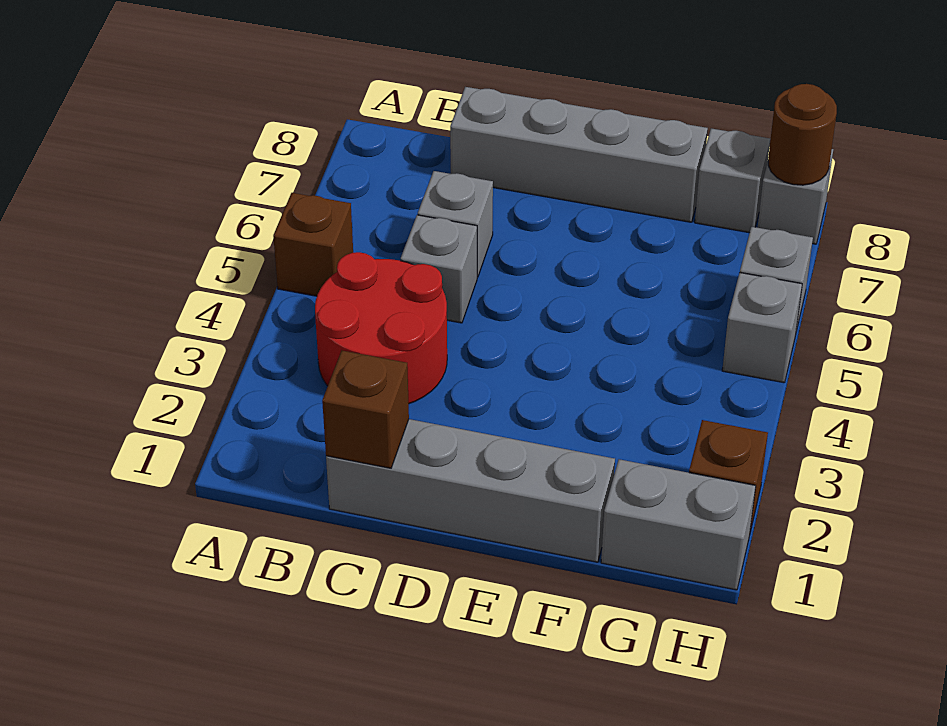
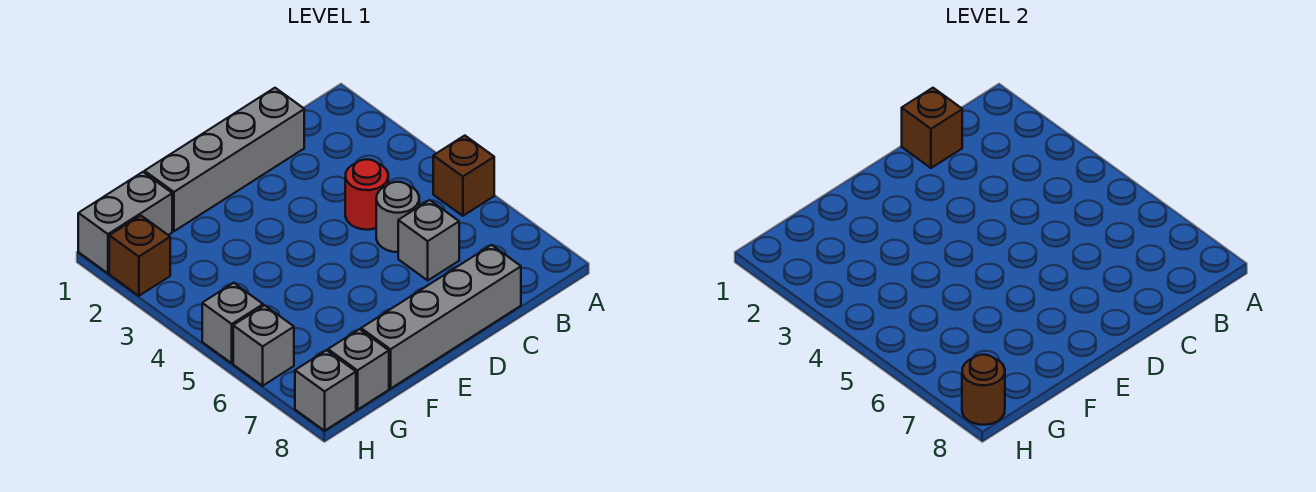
red 2x2 round brick [315,252,447,404] -> red 1x1 round brick [345,159,388,230]
grey 1x1 brick [401,215,477,323] -> grey 1x1 round brick [376,182,419,252]

